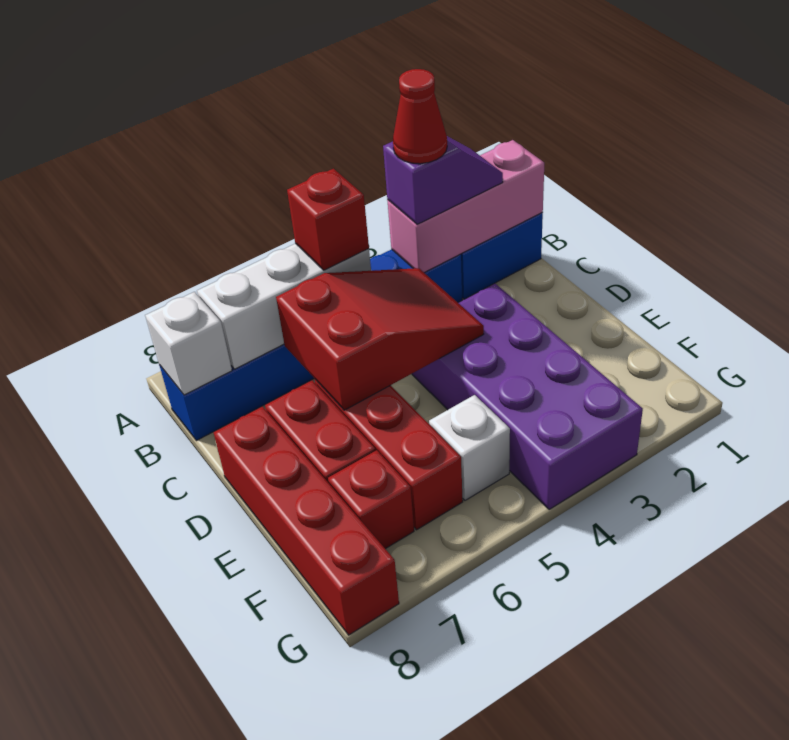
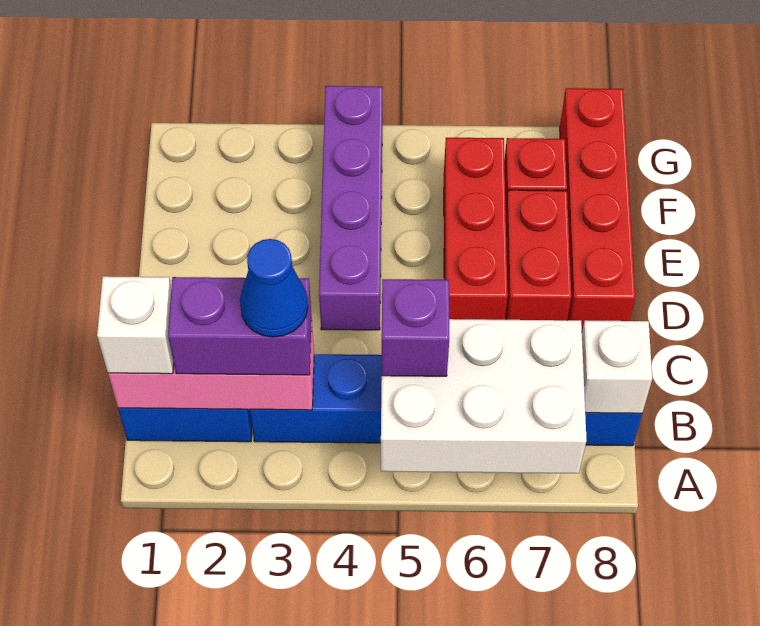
purple 1x2 slope [383,136,503,224] -> purple 1x2 brick [168,277,312,375]
red 1x1 cone [393,69,447,164] -> blue 1x1 cone [240,239,308,337]
white 1x3 brick [197,243,371,369] -> white 2x3 brick [381,319,587,473]
red 1x1 brick [287,169,369,270] -> purple 1x1 brick [382,279,449,376]
red 2x3 slope [276,268,484,410] -> none
purple 2x4 brick [412,283,643,510] -> purple 1x4 brick [319,86,382,330]
white 1x1 brick [429,395,510,500] -> white 1x1 brick moved to [97,276,174,374]

